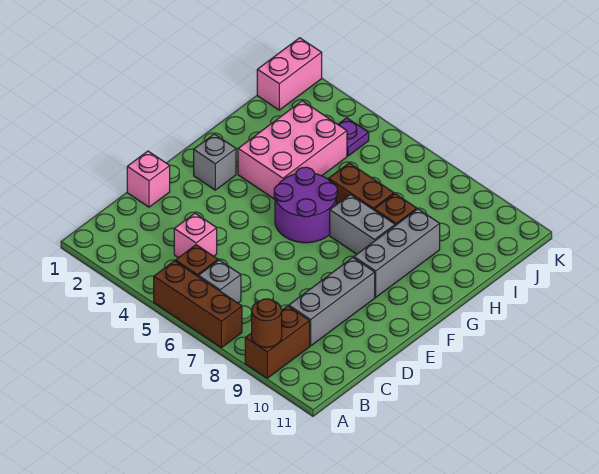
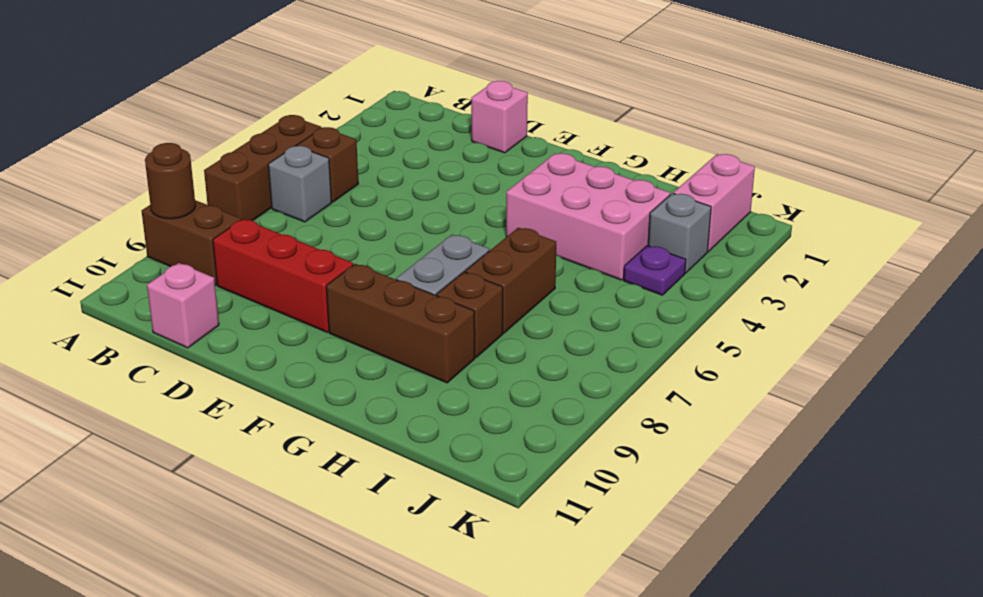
pink 1x1 brick [174,213,217,258] -> pink 1x1 brick moved to [147,263,219,348]
grey 1x3 brick [289,258,375,346] -> red 1x3 brick [213,219,354,332]
grey 1x1 brick [194,134,236,190] -> grey 1x1 brick moved to [648,193,711,273]
purple 2x2 round brick [274,167,337,243] -> none
grey 1x3 brick [354,209,440,297] -> brown 1x3 brick [326,264,475,383]
pink 1x2 brick [257,38,322,110] -> pink 1x2 brick turned to [673,154,755,252]

